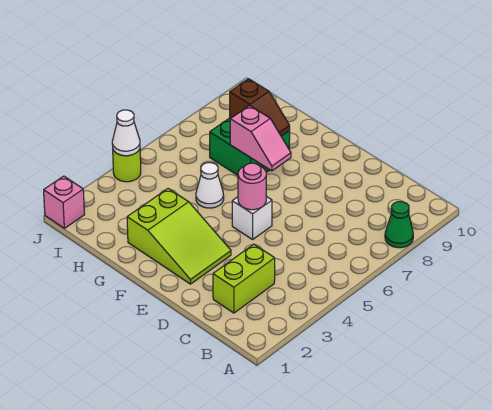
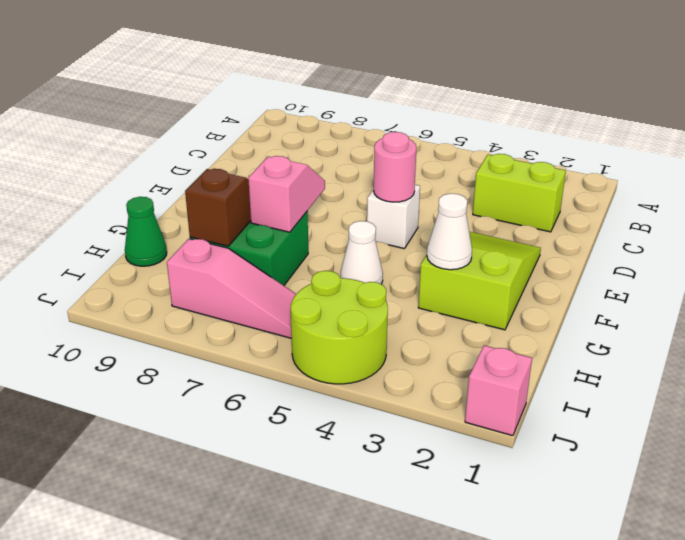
green 1x1 cone [385,202,413,248] -> green 1x1 cone moved to [125,197,167,266]
none -> pink 1x3 slope [167,239,296,338]
lime 1x1 round brick [113,149,141,182] -> lime 2x2 round brick [291,271,388,384]
white 1x1 cone [112,110,140,156] -> white 1x1 cone moved to [427,194,472,270]

